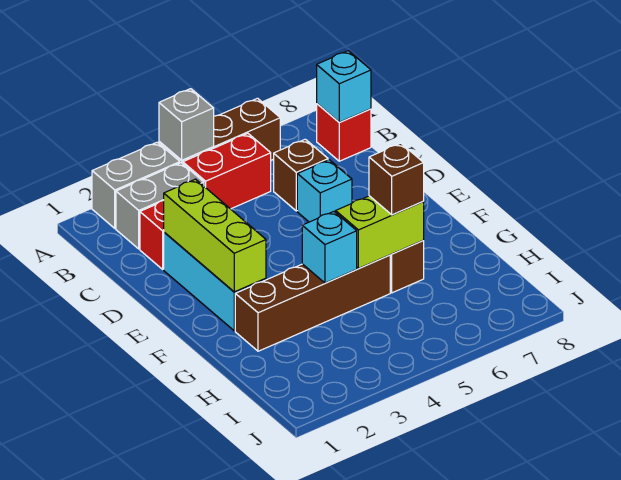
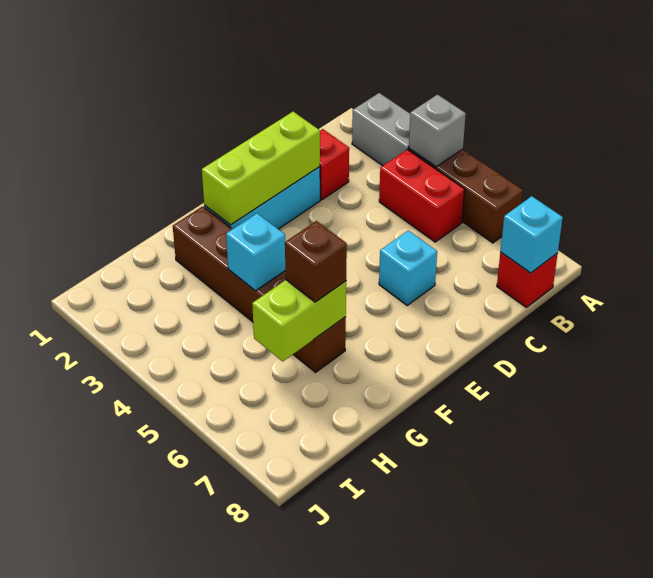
grey 1x2 brick [116,163,204,249] -> none
brown 1x1 brick [274,139,328,211] -> none
lime 1x2 brick [336,196,424,268] -> lime 1x2 brick turned to [252,280,346,361]

